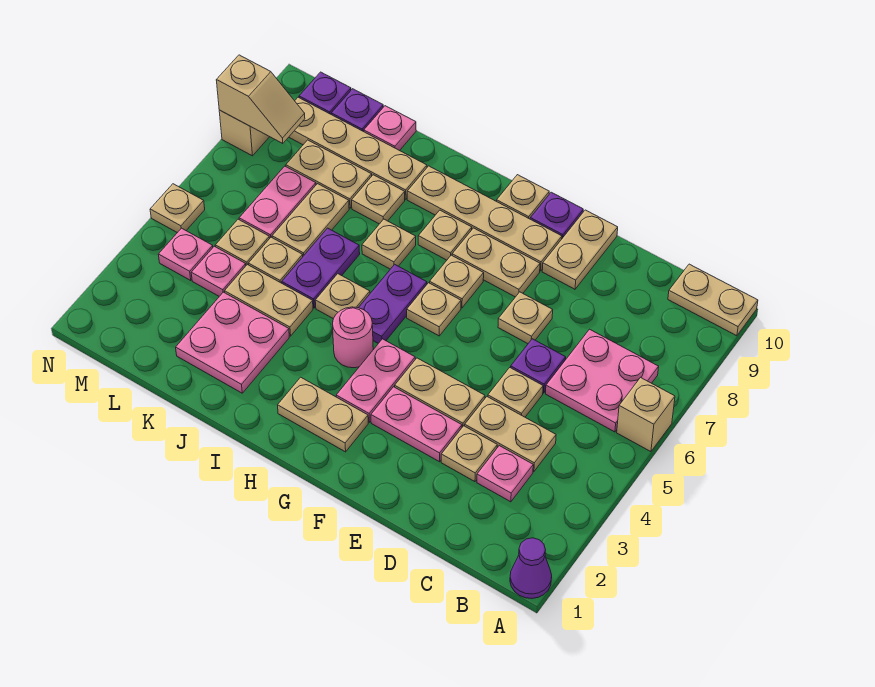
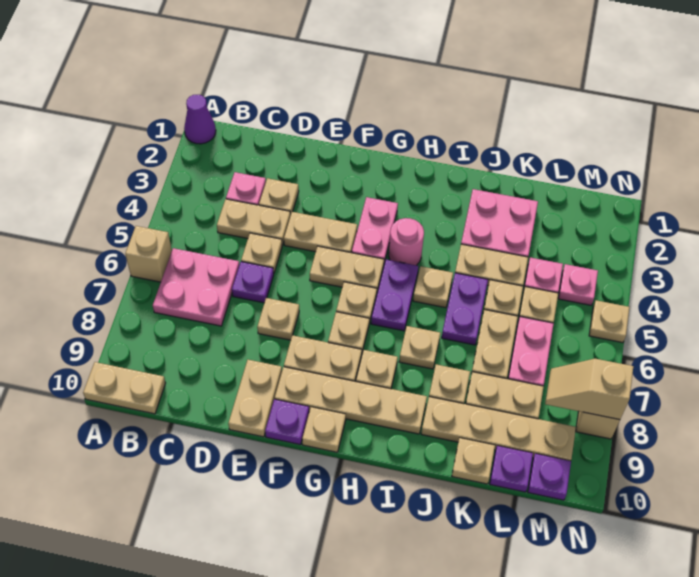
pink 1x2 plate [371,387,462,462] -> none
tan 1x2 plate [278,377,368,452] -> tan 1x2 plate moved to [310,246,384,291]
pink 1x1 plate [364,106,416,151] -> tan 1x1 plate [452,438,495,484]

